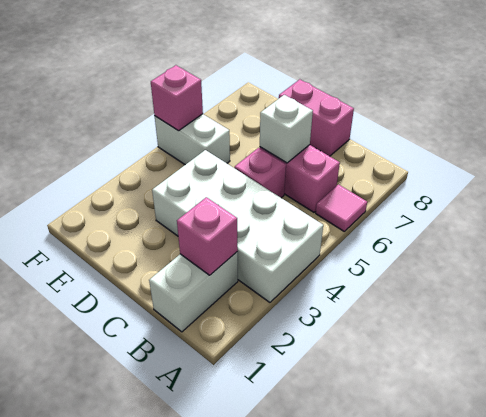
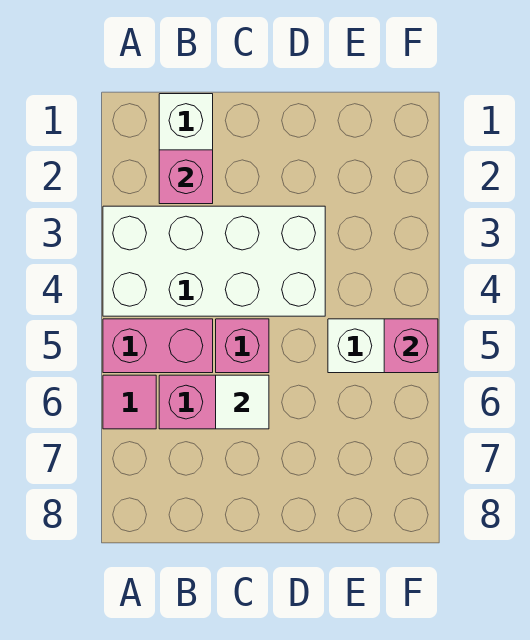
white 1x1 brick [260,95,313,163] -> white 1x1 tile [216,375,269,429]
pink 1x2 brick [279,79,354,156] -> pink 1x2 brick moved to [103,319,213,373]

